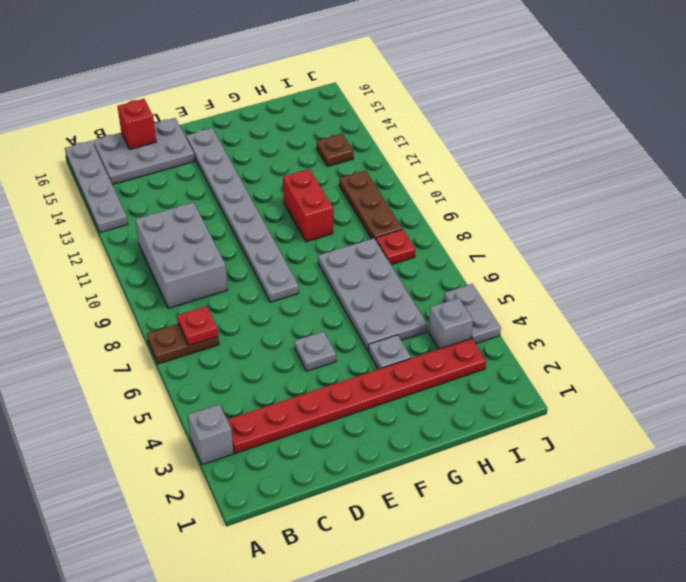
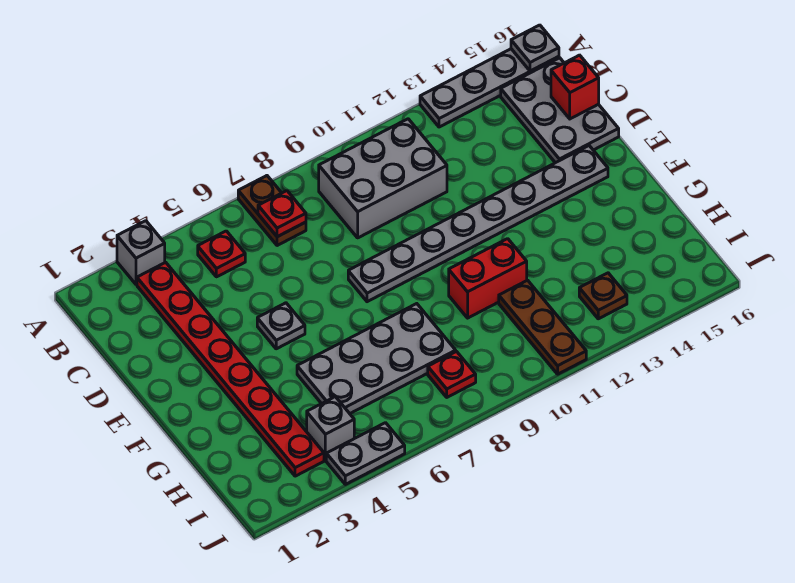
none -> red 1x1 plate [198,231,245,277]
grey 1x1 plate [369,335,411,369] -> grey 1x1 plate moved to [511,25,559,71]
brown 1x3 plate [339,171,402,240] -> brown 1x3 plate turned to [499,280,586,374]

